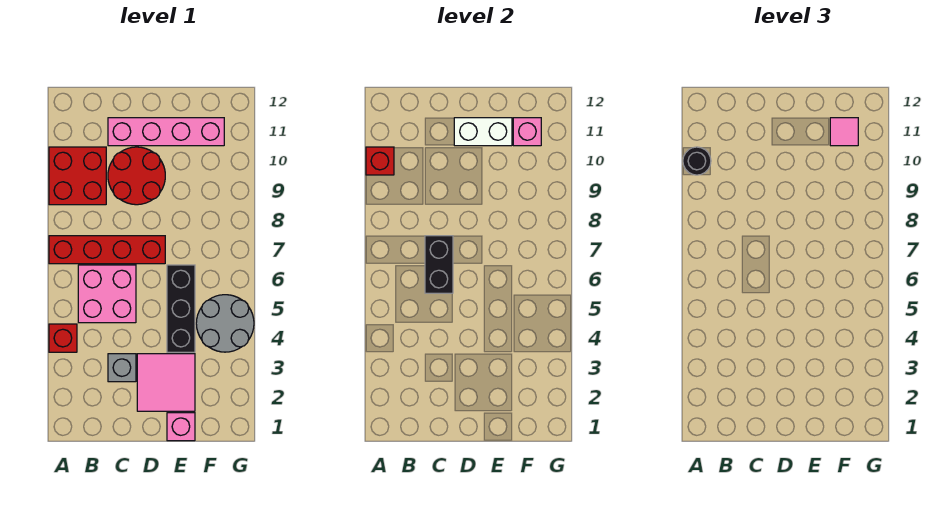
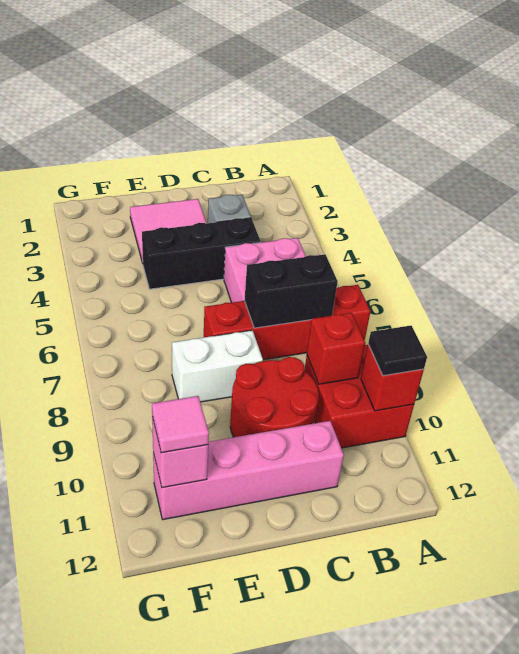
red 1x1 brick [49,324,77,352] -> red 1x1 brick moved to [307,313,365,384]
black 1x1 round brick [683,147,711,175] -> black 1x1 tile [368,326,427,376]
black 1x2 brick [425,236,453,293] -> black 1x2 brick turned to [244,254,338,328]
white 1x2 brick [454,118,512,146] -> white 1x2 brick moved to [172,330,263,402]
pink 1x1 brick [167,413,195,441] -> none
black 1x3 brick [167,265,195,352] -> black 1x3 brick turned to [142,218,261,289]
grey 2x2 round brick [196,295,254,352] -> none

